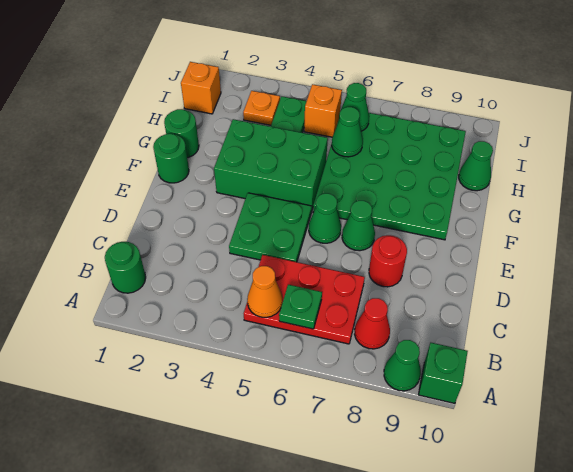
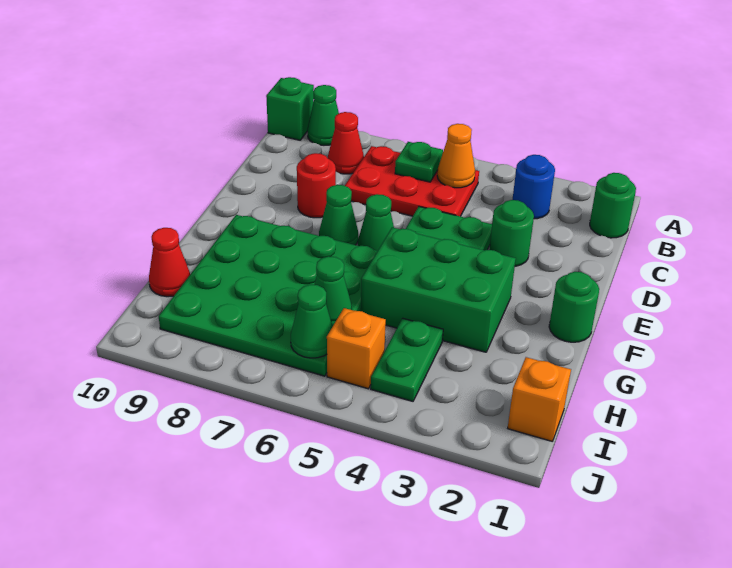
none -> blue 1x1 round brick [512,155,555,219]
green 1x1 round brick [164,109,199,158] -> green 1x1 round brick moved to [489,200,534,266]
green 1x1 cone [459,141,493,191] -> red 1x1 cone [149,228,190,297]
orange 1x1 plate [243,91,280,125] -> none

